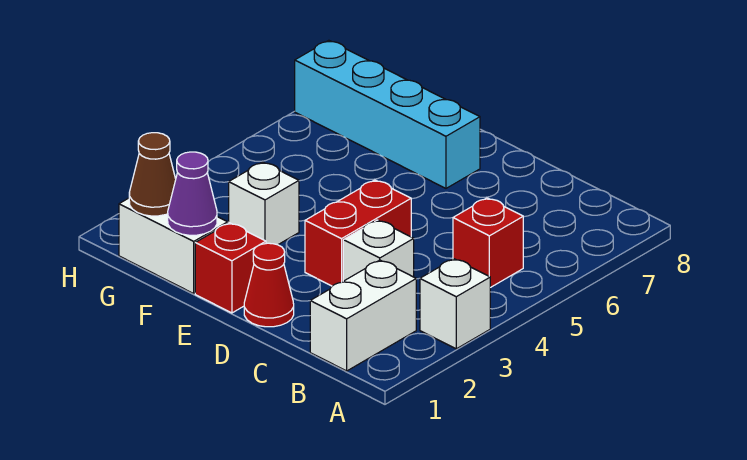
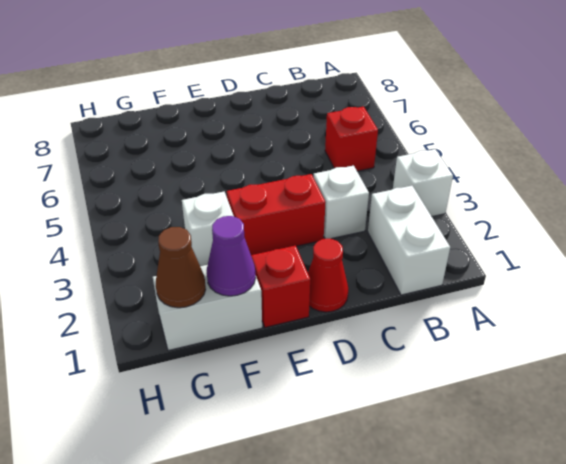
red 1x2 brick [305,180,411,286] -> red 1x2 brick turned to [227,174,326,255]
cyan 1x4 brick [295,40,480,188] -> none

